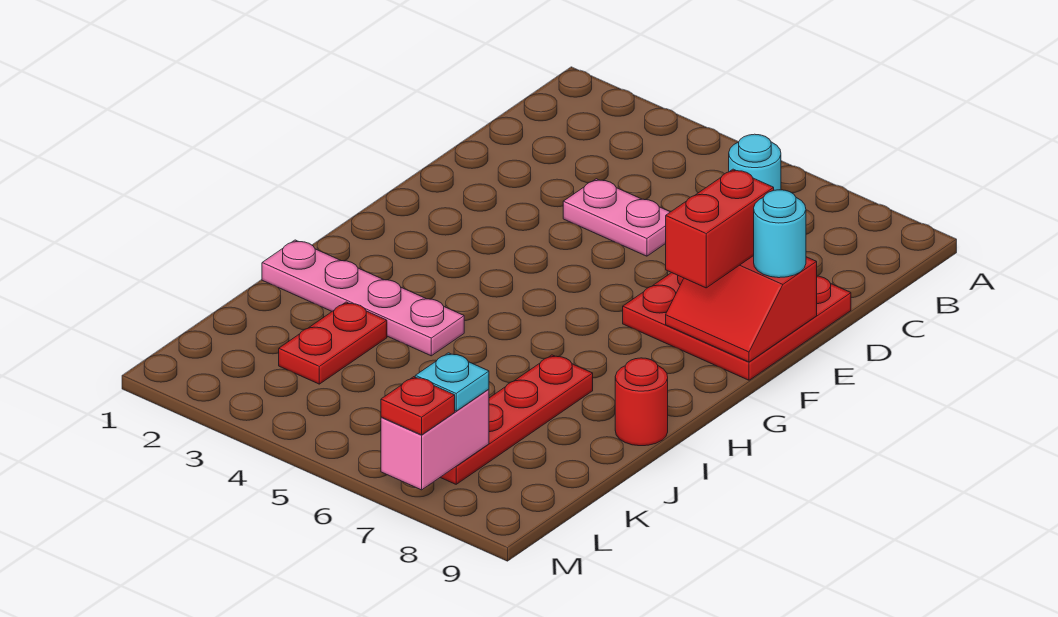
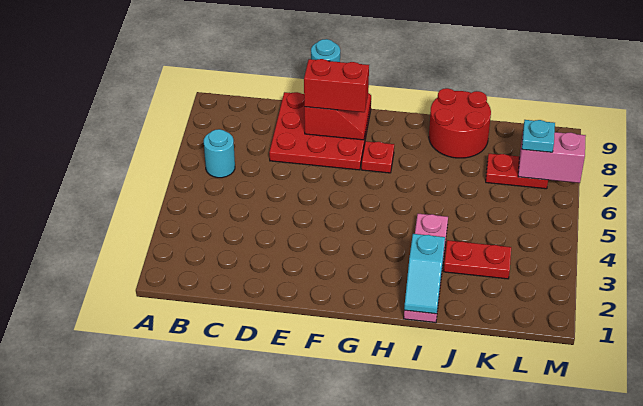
pink 1x2 plate [563,179,670,256] -> none
none -> cyan 1x2 slope [404,234,445,314]
red 1x4 plate [440,355,593,484] -> red 1x2 plate [486,154,548,189]
red 1x1 round brick [615,358,668,446] -> red 2x2 round brick [429,88,491,158]
red 1x1 plate [381,377,455,435] -> red 1x1 plate moved to [361,141,394,173]

